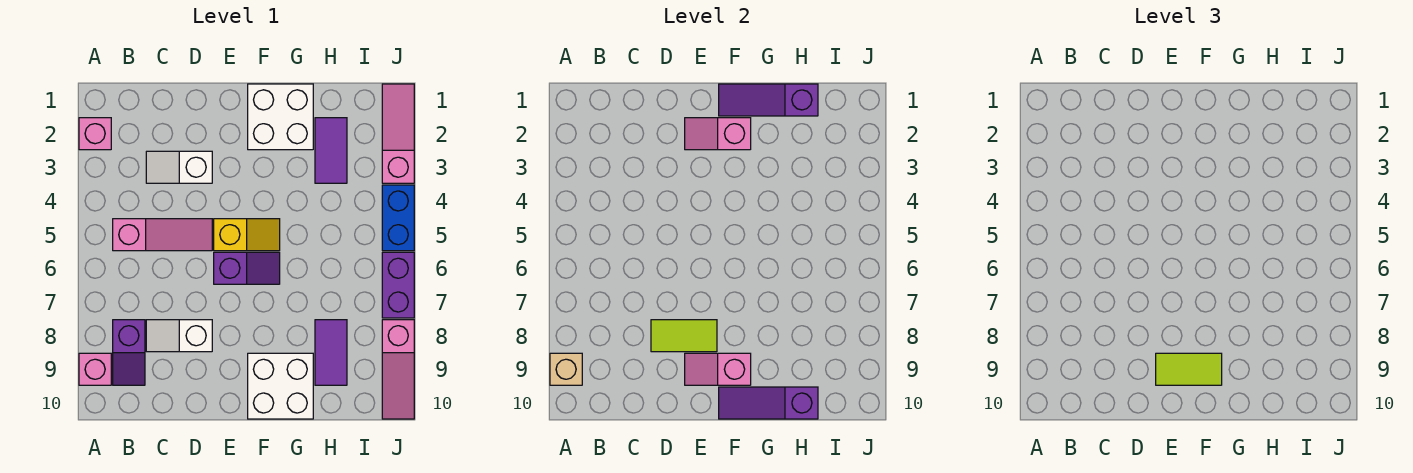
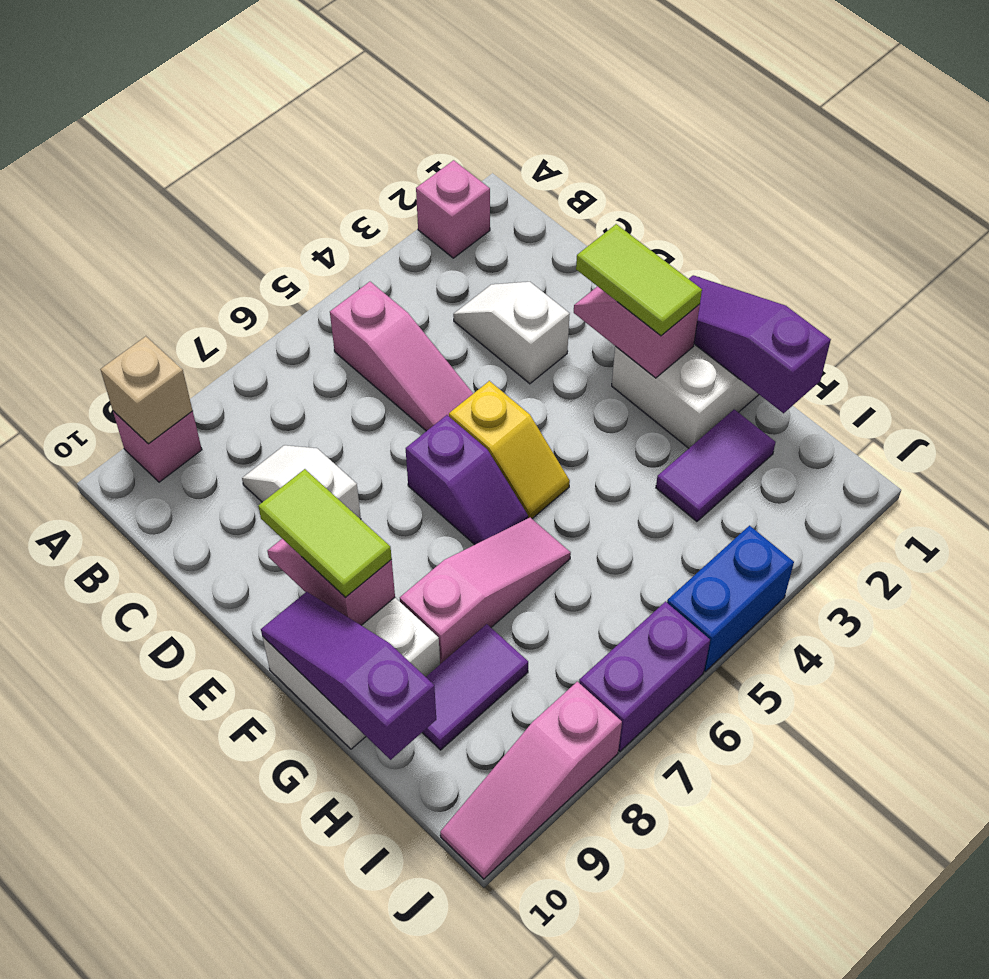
purple 1x2 slope [113,320,145,385] -> none
lime 1x2 tile [651,320,717,352] -> lime 1x2 tile moved to [576,224,702,336]
pink 1x3 slope [382,84,414,183] -> pink 1x3 slope moved to [400,518,571,664]

